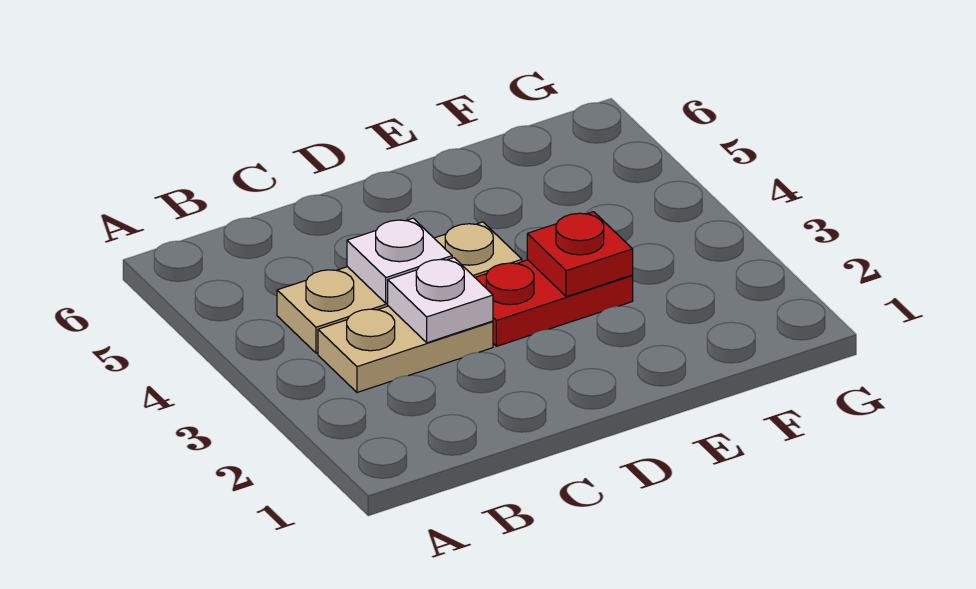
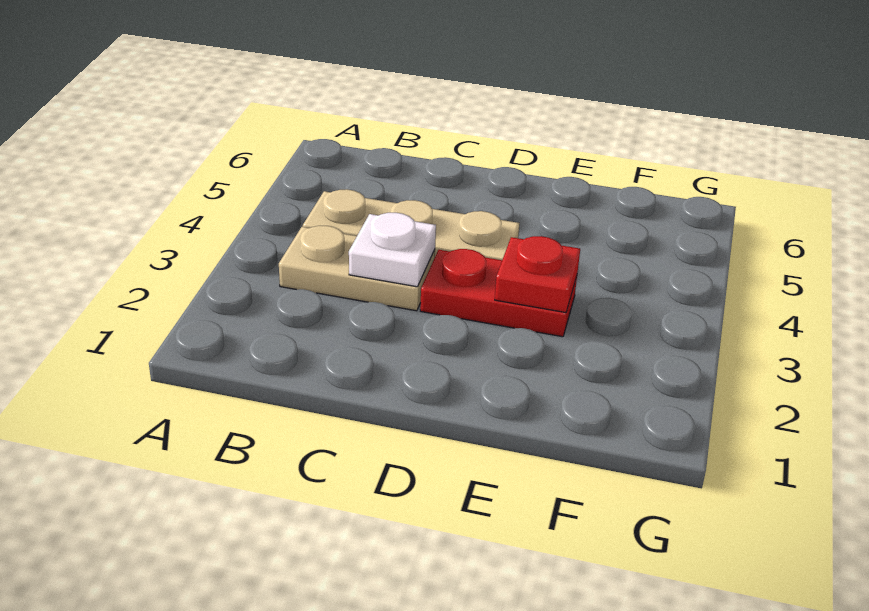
white 1x1 plate [347,218,452,303] -> none

